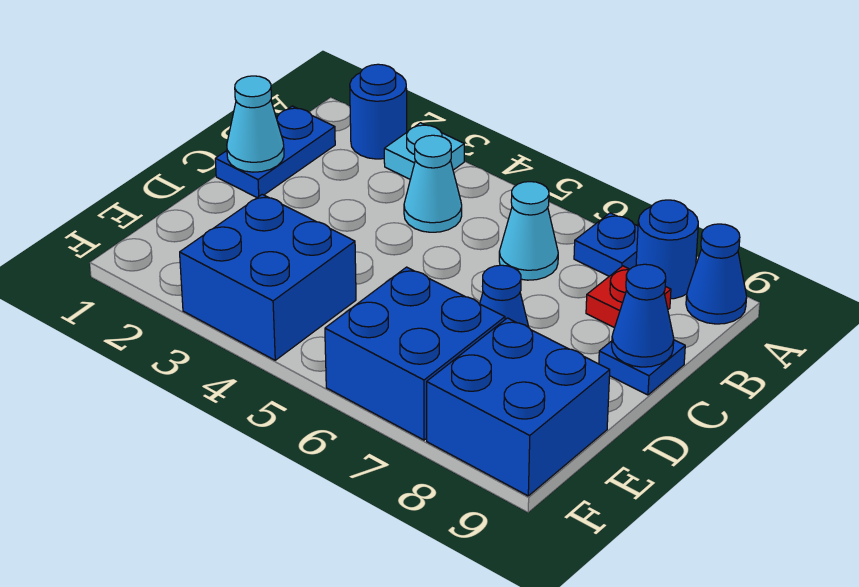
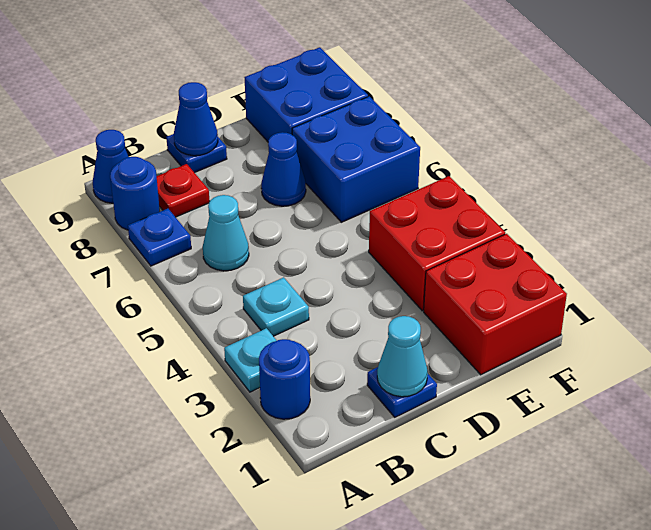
blue 1x2 plate [215,106,335,197] -> blue 1x1 plate [367,367,437,417]
cyan 1x1 cone [404,135,462,232] -> cyan 1x1 plate [243,277,309,336]
none -> red 2x2 brick [424,234,567,375]
blue 2x2 brick [180,194,356,360] -> red 2x2 brick [369,176,505,311]

